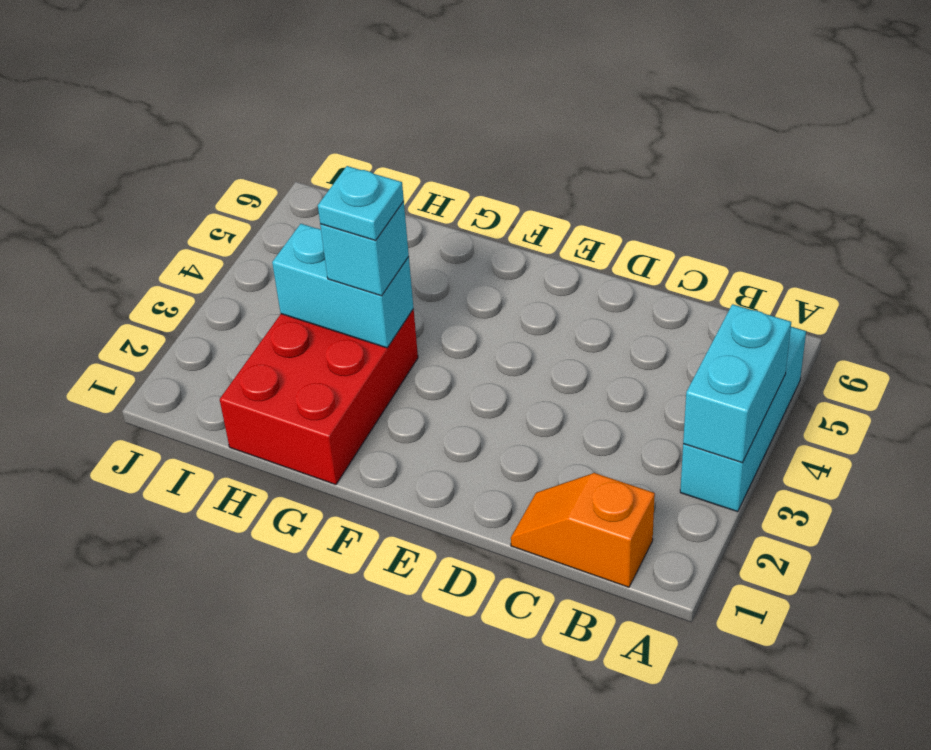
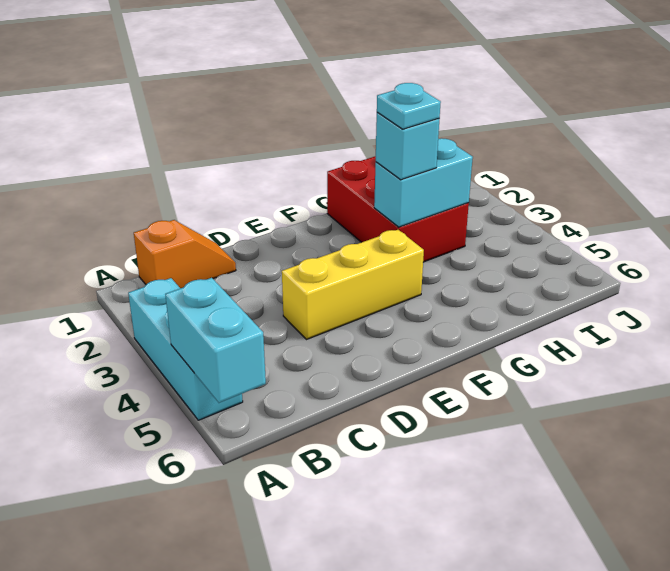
cyan 1x2 brick [683,304,791,463] -> cyan 1x2 brick moved to [165,278,266,403]
none -> yellow 1x3 brick [282,230,424,340]

